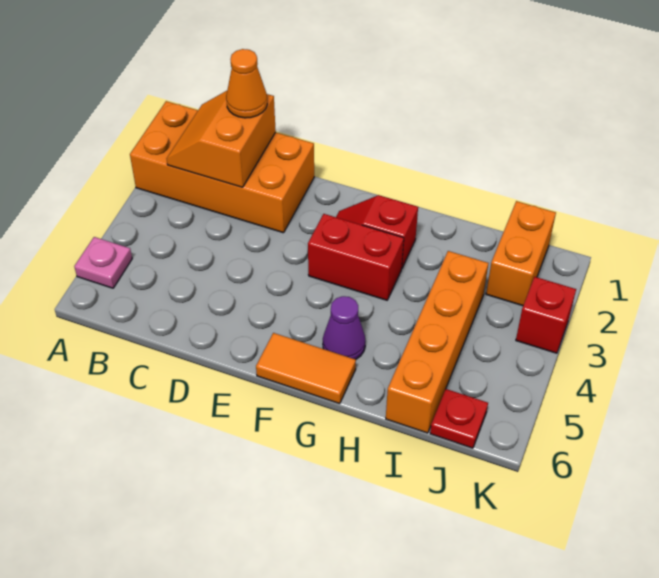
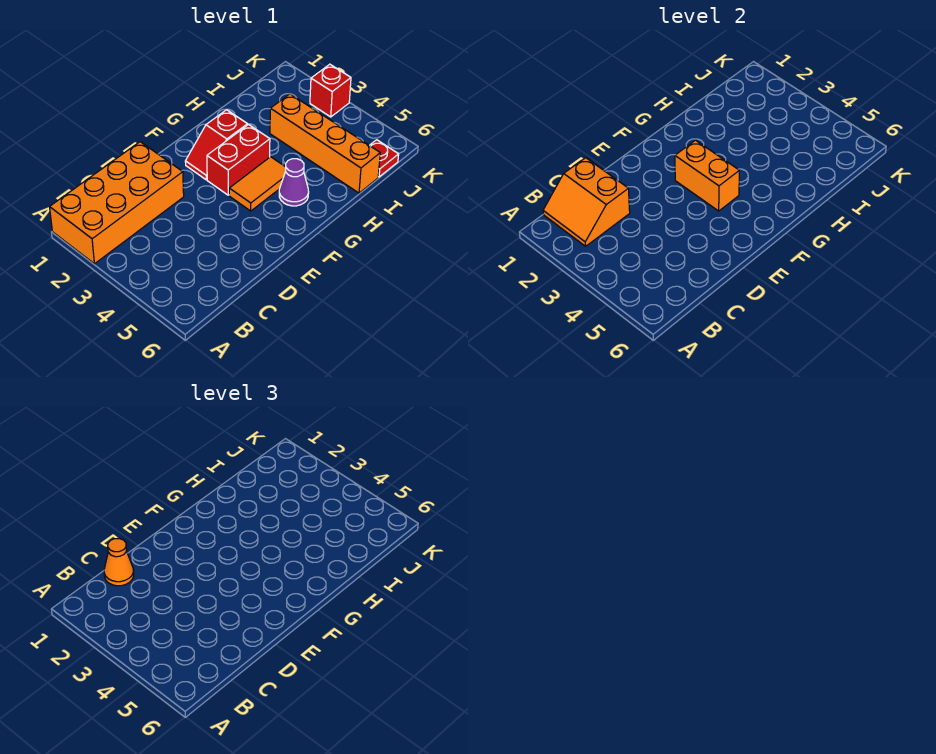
pink 1x1 plate [74,237,132,288] -> none
orange 1x2 tile [256,333,356,404] -> orange 1x2 tile moved to [229,157,286,211]
orange 1x2 brick [486,201,556,306] -> orange 1x2 brick moved to [675,140,739,211]

